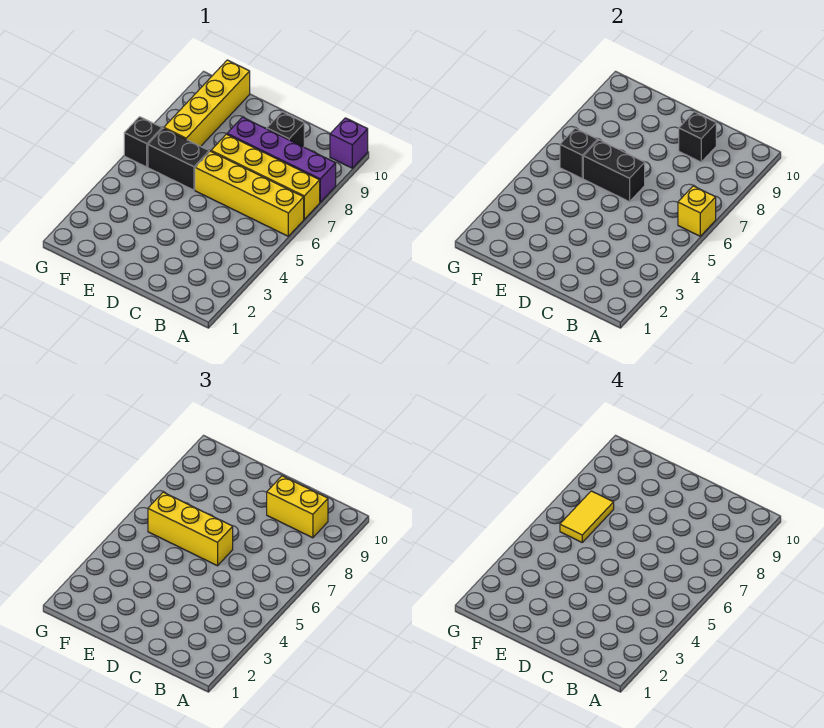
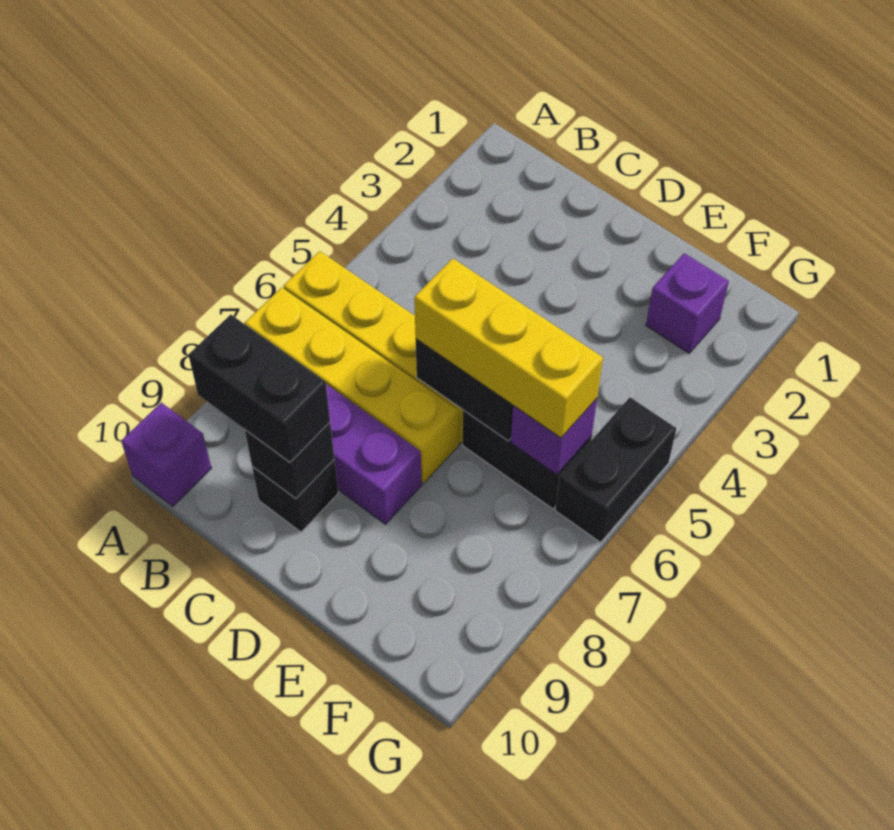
yellow 1x1 brick [678,186,716,236] -> none
yellow 1x2 brick [267,476,328,538] -> black 1x2 brick [189,314,330,462]
none -> purple 1x1 brick [646,253,729,353]
black 1x1 brick [560,128,598,178] -> purple 1x1 brick [511,399,597,475]
yellow 1x2 tile [560,491,614,542] -> none
yellow 1x4 brick [164,60,250,146] -> none
black 1x1 brick [124,117,162,167] -> black 1x2 brick [555,397,676,542]

